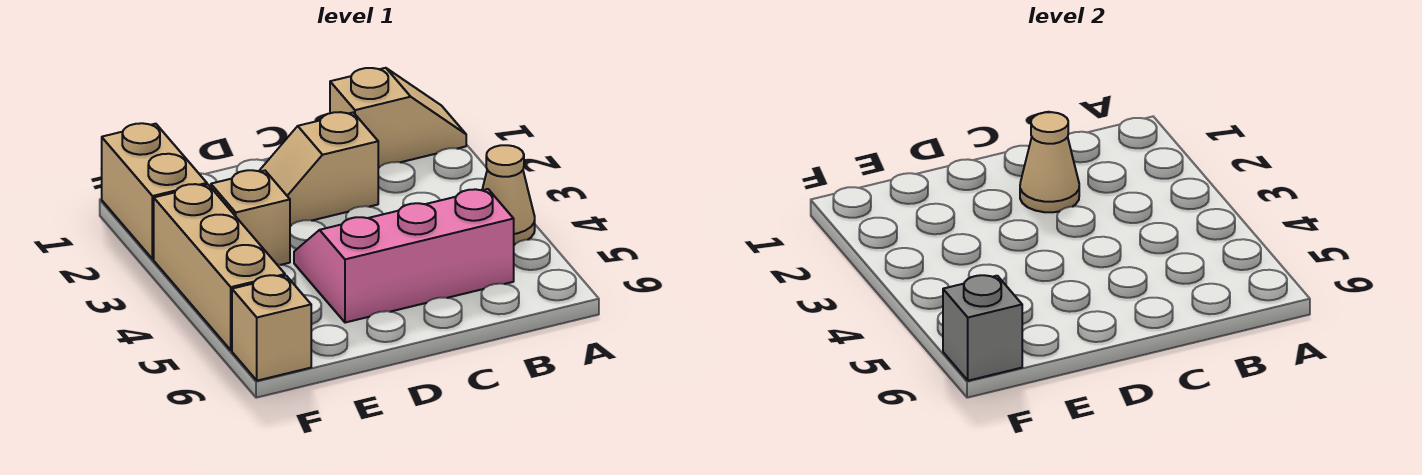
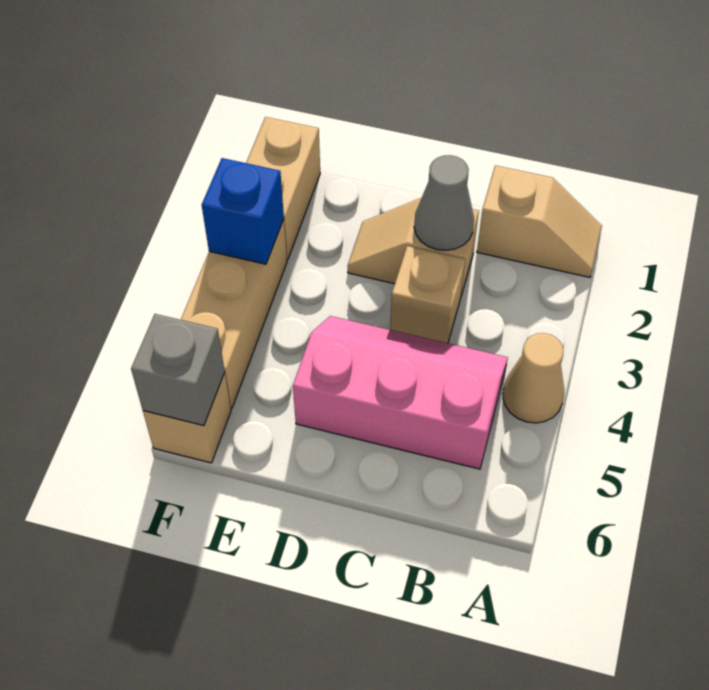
tan 1x1 cone [1020,112,1079,212] -> grey 1x1 cone [414,155,474,250]
tan 1x1 brick [211,170,290,265] -> tan 1x1 brick moved to [390,246,465,343]
none -> blue 1x1 brick [202,158,284,264]

